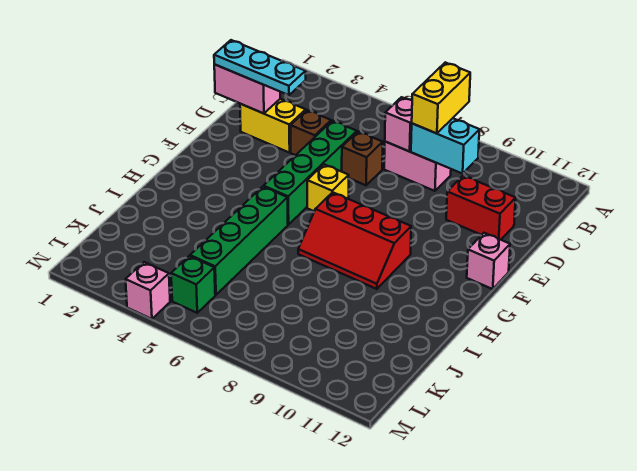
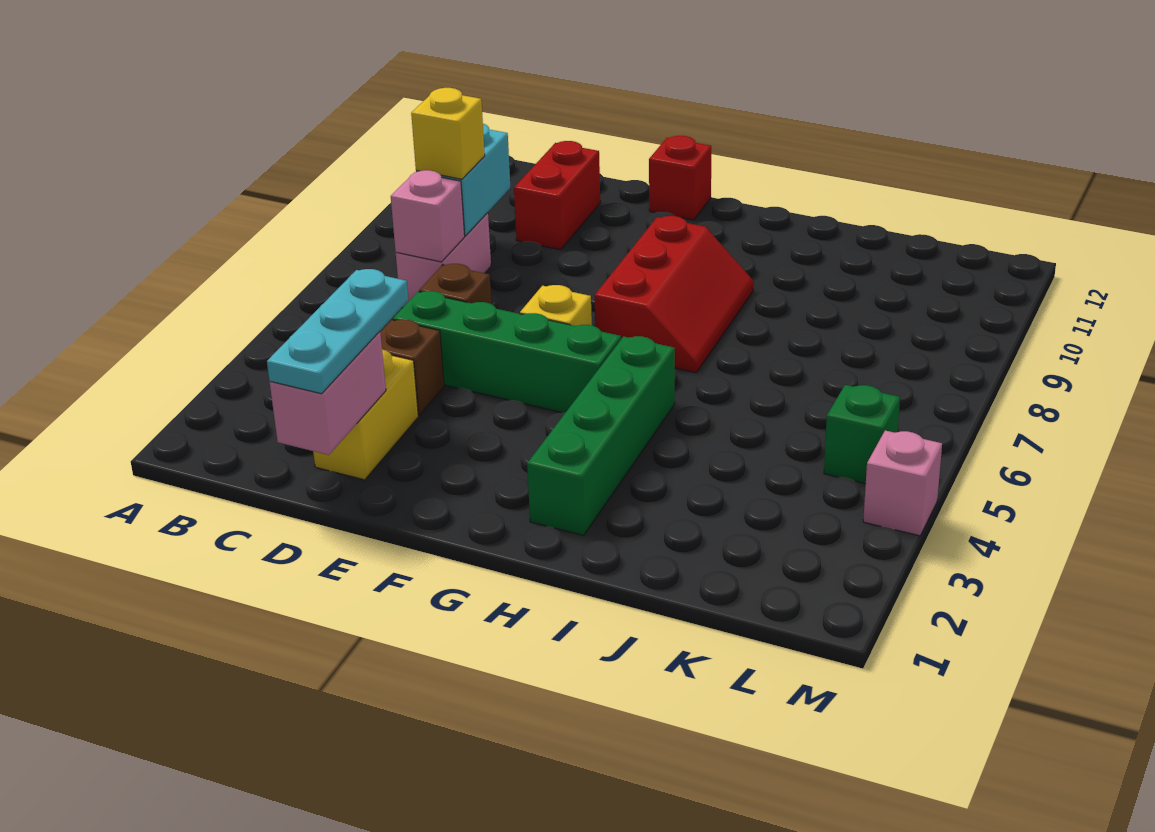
yellow 1x2 brick [412,62,470,133] -> yellow 1x1 brick [411,88,485,179]
pink 1x1 brick [467,233,510,289] -> red 1x1 brick [649,136,711,220]
green 1x4 brick [190,187,288,295] -> green 1x4 brick turned to [527,336,675,535]

